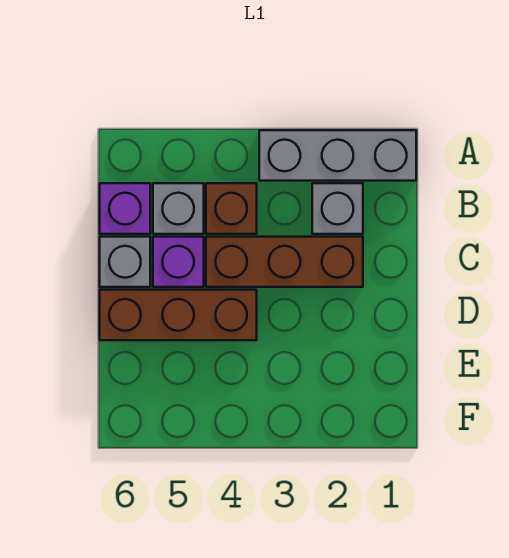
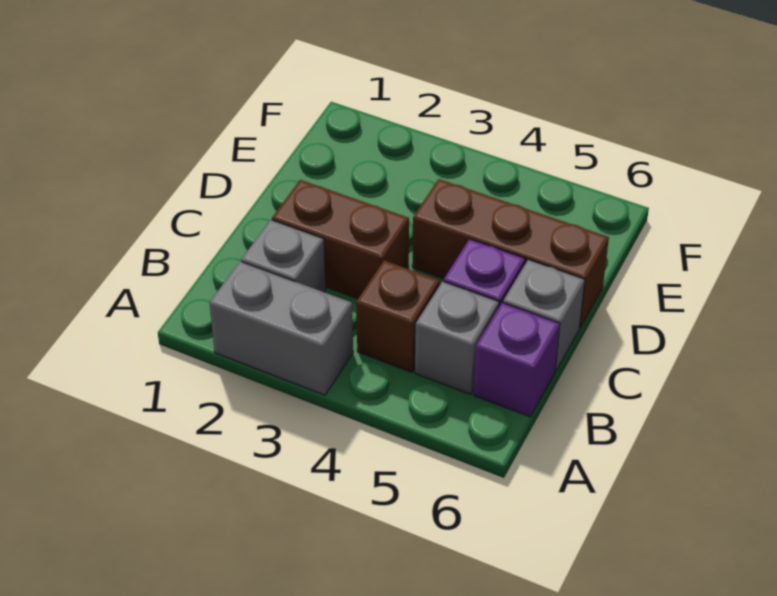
grey 1x3 brick [259,130,416,181] -> grey 1x2 brick [209,261,353,395]
brown 1x3 brick [206,237,363,287] -> brown 1x2 brick [272,180,409,299]

